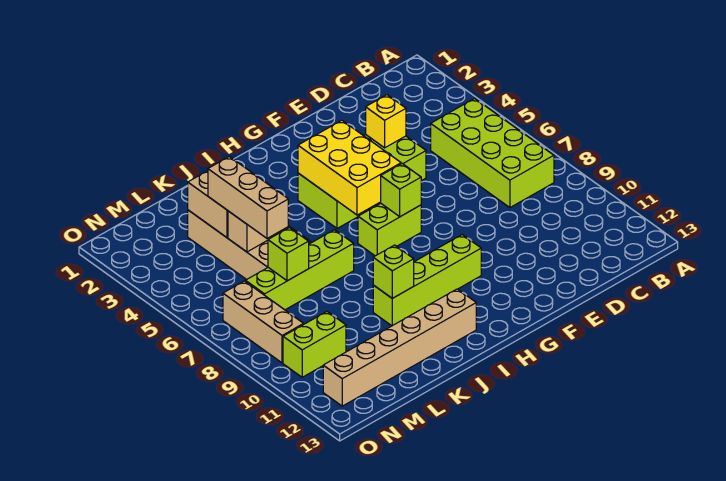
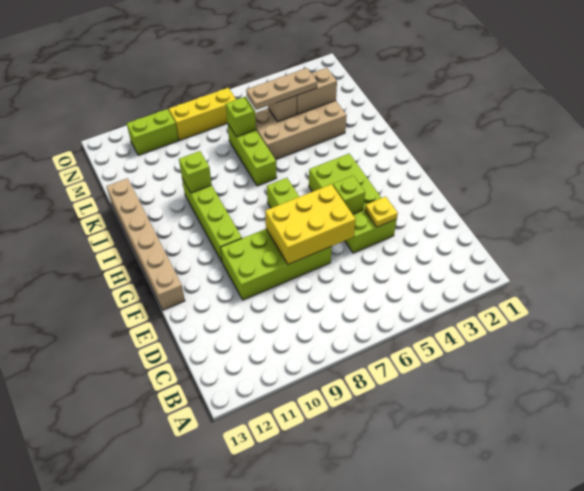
lime 2x4 brick [431,99,554,208] -> lime 2x4 brick moved to [221,229,332,300]
yellow 1x1 brick [366,95,406,148] -> yellow 1x1 plate [365,197,398,227]
yellow 2x3 brick [298,120,401,215] -> yellow 2x3 brick moved to [265,184,356,264]
lime 1x1 brick [381,164,421,217] -> lime 1x1 brick moved to [333,176,365,214]
tan 1x6 brick [323,289,476,406] -> tan 1x6 brick moved to [106,178,185,310]
lime 1x4 brick [245,230,354,310] -> lime 1x3 brick [228,125,277,186]
tan 1x3 brick [208,157,288,238] -> tan 1x3 plate [246,68,317,110]
lime 1x2 brick [283,312,346,377] -> lime 1x2 brick turned to [127,109,179,155]
tan 1x3 brick [223,281,304,363] -> yellow 1x3 brick [169,88,236,140]

